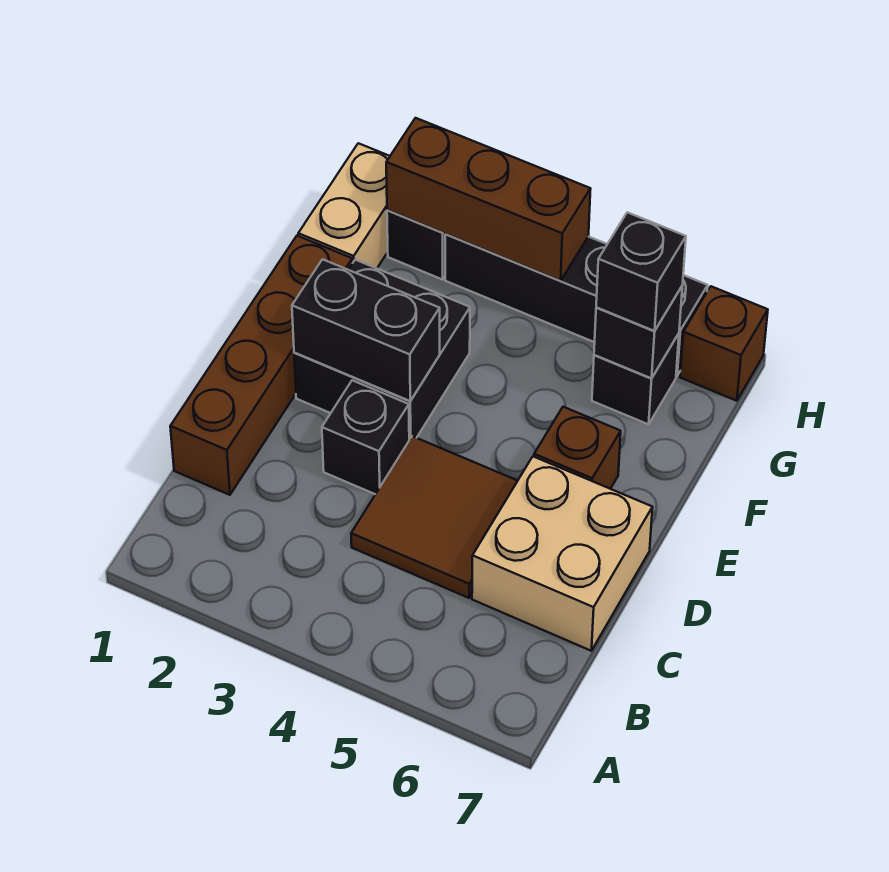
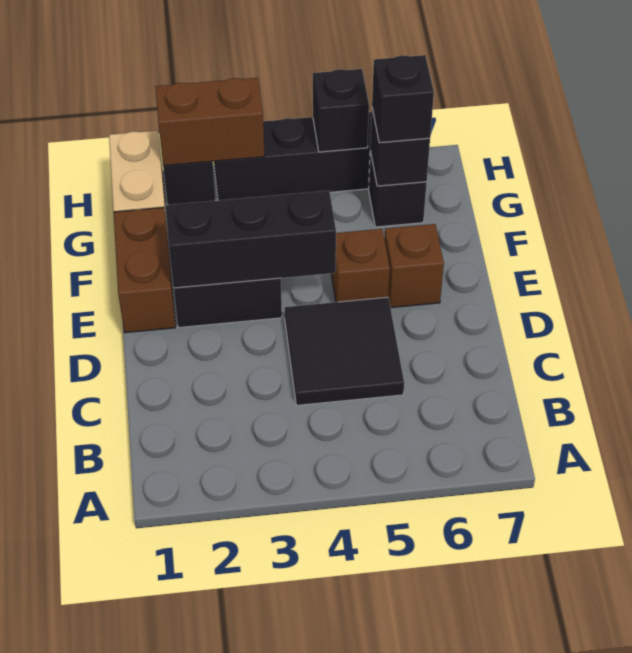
brown 1x4 brick [170,236,352,495] -> brown 1x2 brick [113,208,175,333]
brown 2x2 tile [351,436,517,598] -> black 2x2 tile [285,297,404,405]
tan 2x2 brick [472,457,652,651] -> none
black 1x1 brick [322,380,409,494] -> black 1x1 brick moved to [313,69,369,152]
black 1x2 brick [292,259,440,401] -> black 1x3 brick [165,191,336,288]
brown 1x3 brick [386,118,591,281] -> brown 1x2 brick [155,78,265,166]
brown 1x1 brick [680,286,768,401] -> brown 1x1 brick moved to [331,229,390,302]

